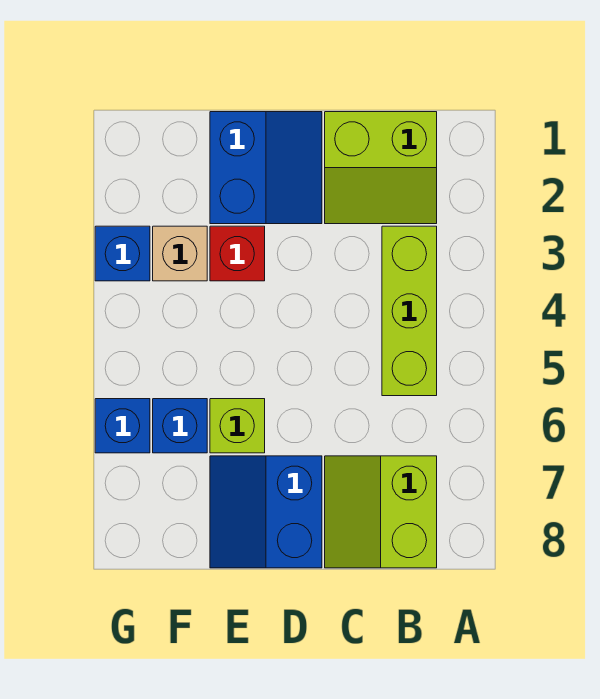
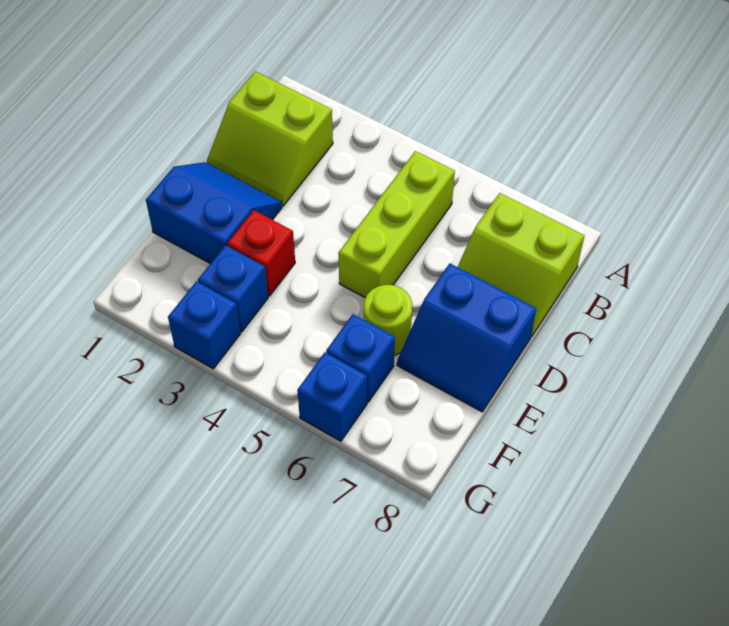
lime 2x2 slope [325,112,437,224] -> lime 2x2 slope turned to [207,71,333,206]
lime 1x3 brick [382,226,437,396] -> lime 1x3 brick turned to [338,151,455,298]
lime 1x1 brick [210,399,265,453] -> lime 1x1 round brick [364,285,412,355]
tan 1x1 brick [153,226,207,281] -> blue 1x1 brick [198,245,268,332]

